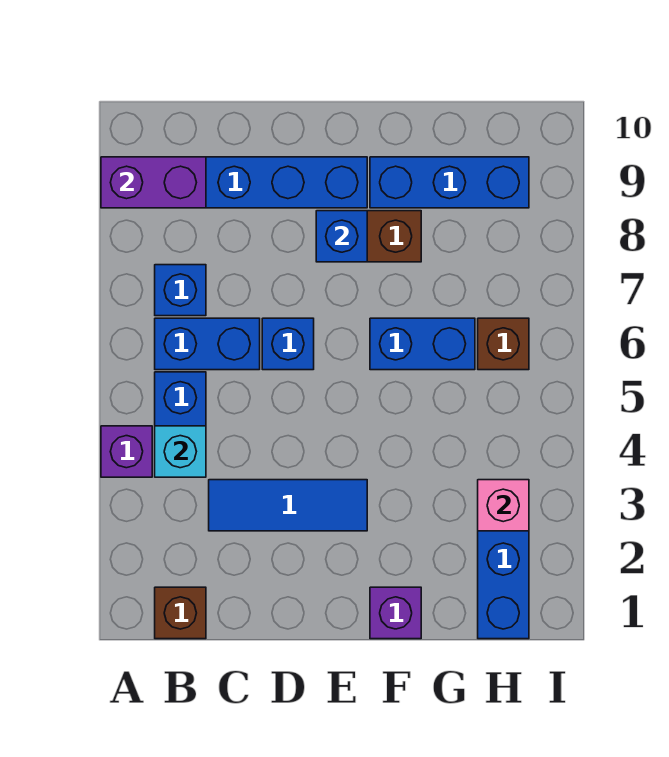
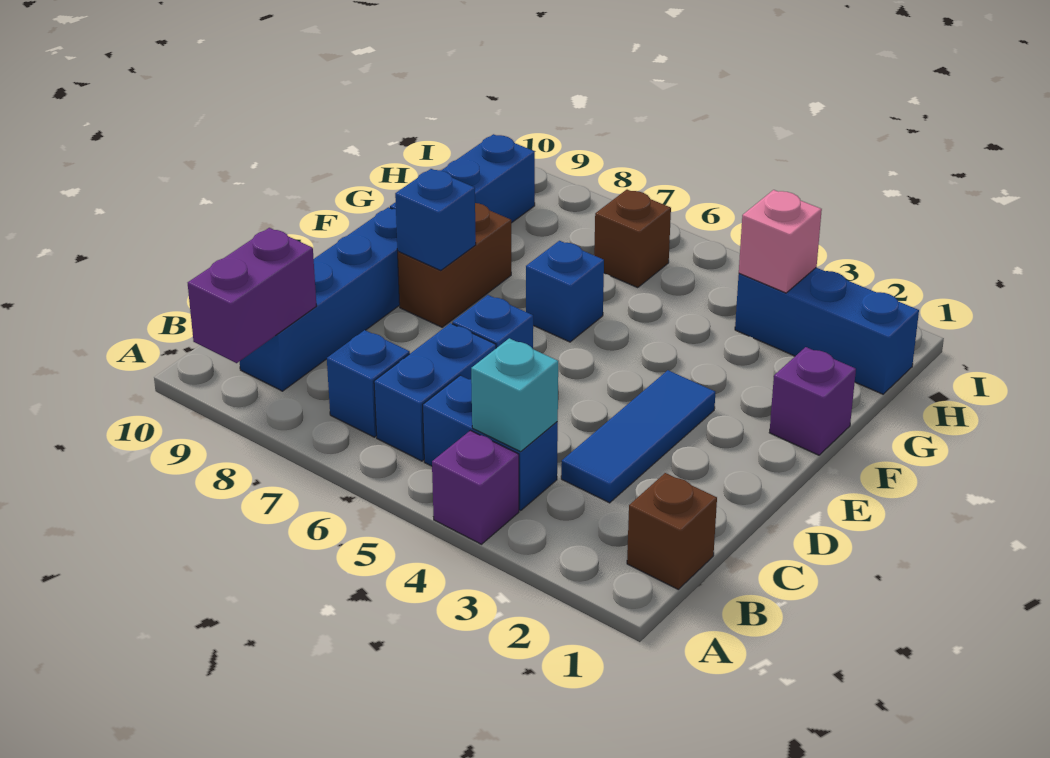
blue 1x2 brick [370,318,475,370] -> blue 1x1 brick [526,241,604,342]

